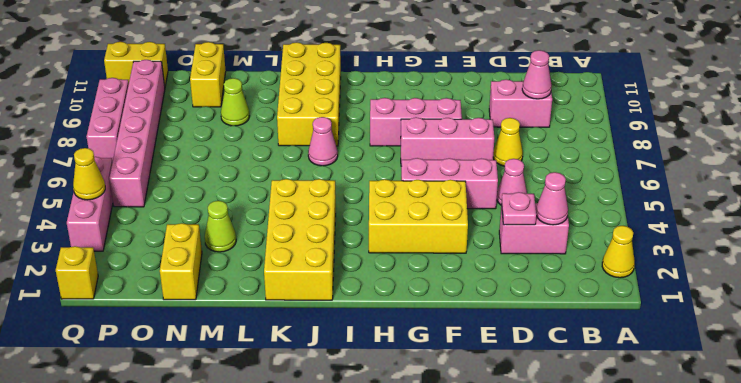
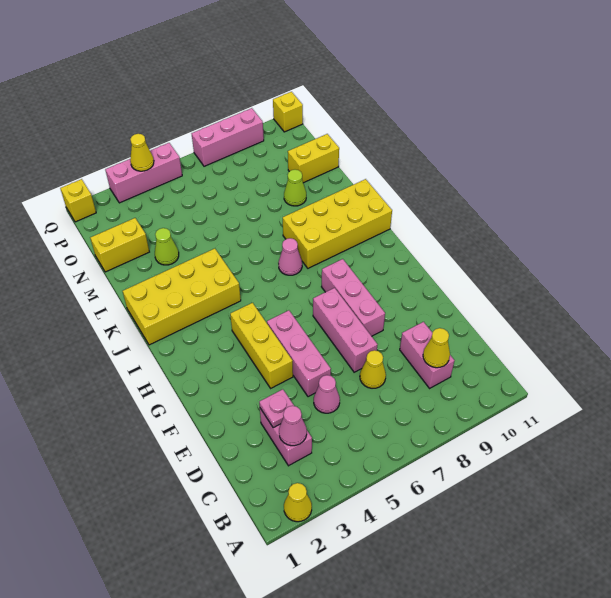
pink 1x1 cone [522,50,552,99] -> yellow 1x1 cone [423,328,450,368]
yellow 2x3 brick [369,179,468,253] -> yellow 1x3 brick [230,303,293,388]
pink 1x6 brick [109,60,165,207] -> none
yellow 1x2 brick [104,42,168,86] -> yellow 1x1 brick [273,92,303,132]

